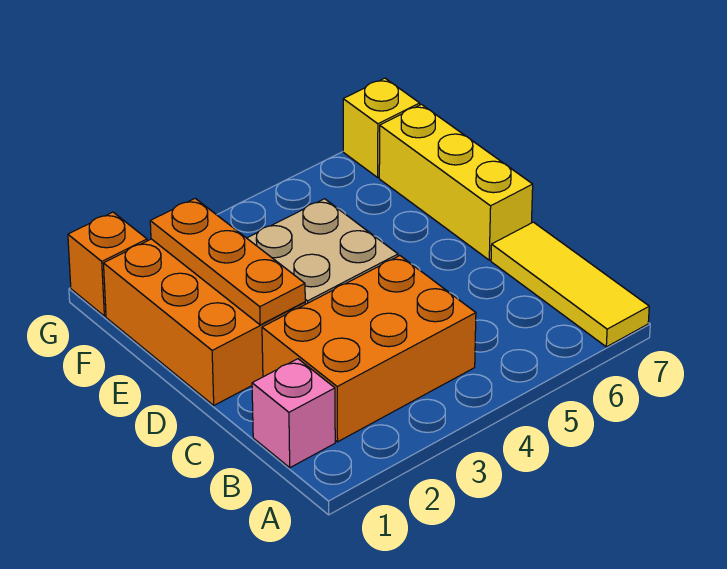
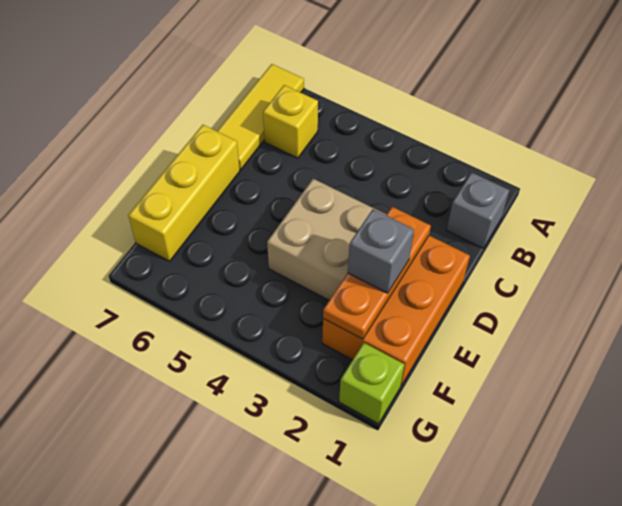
pink 1x1 brick [252,359,335,468] -> grey 1x1 brick [447,173,509,248]
orange 2x3 brick [262,256,476,442] -> none
none -> grey 1x1 brick [348,209,414,293]
orange 1x1 brick [68,212,147,316] -> lime 1x1 brick [339,343,405,424]
yellow 1x1 brick [343,78,420,177] -> yellow 1x1 brick moved to [263,85,318,158]

